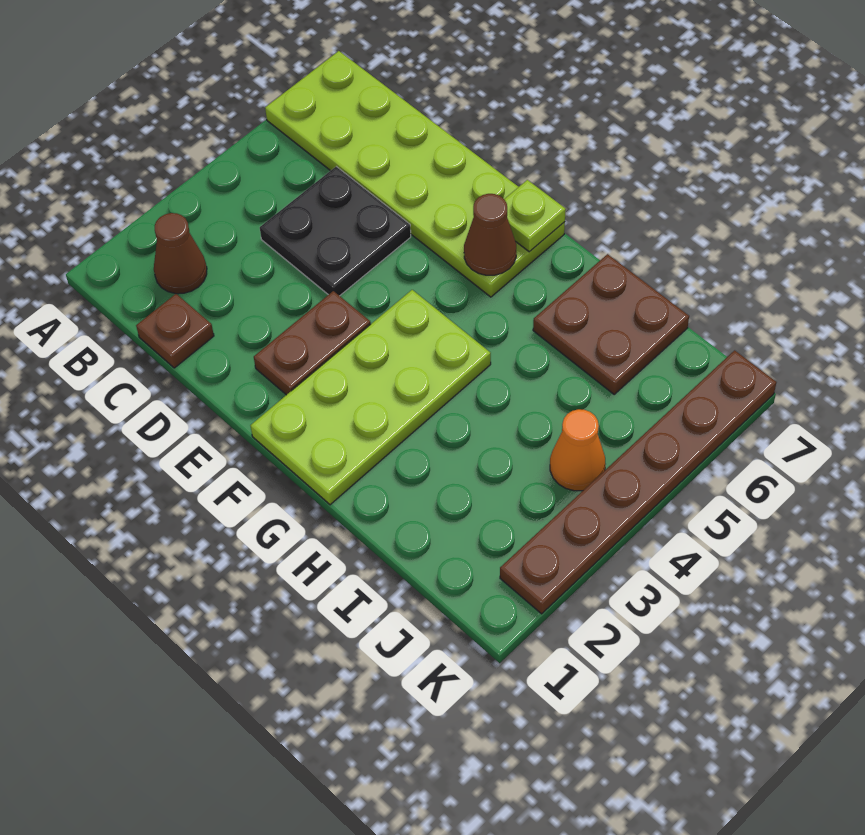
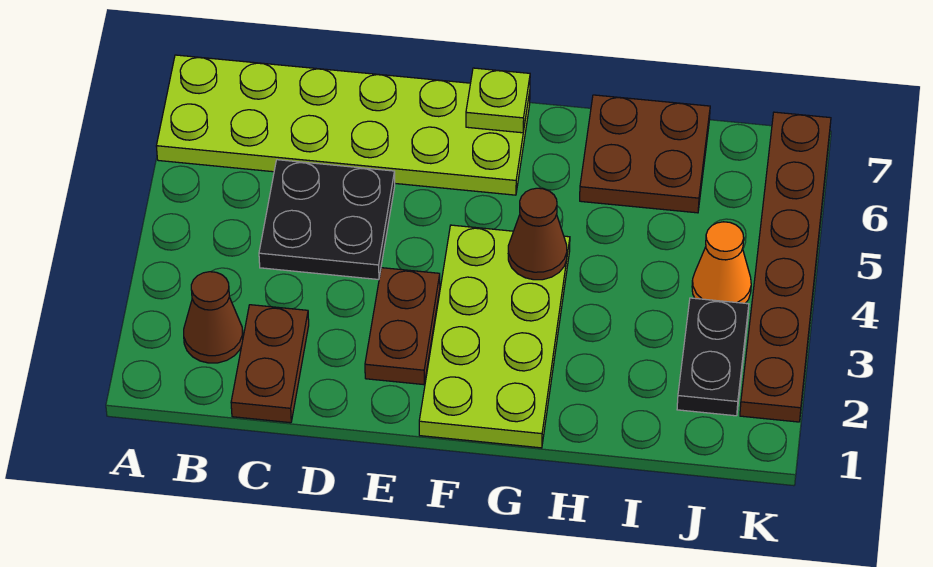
brown 1x1 plate [136,294,214,368] -> brown 1x2 plate [231,305,309,423]
brown 1x1 cone [464,194,516,275] -> brown 1x1 cone moved to [508,188,567,280]
none -> black 1x2 plate [677,298,749,416]

